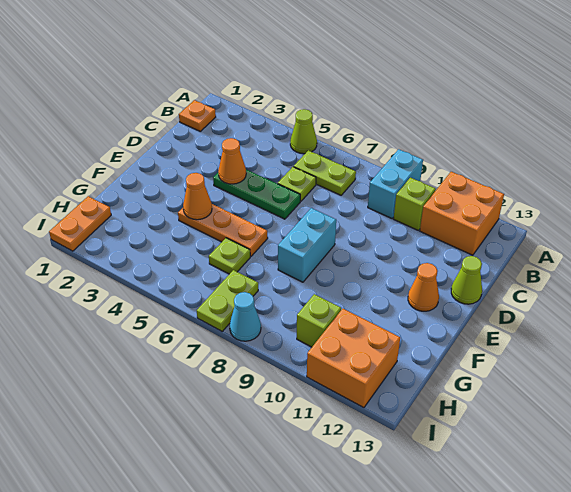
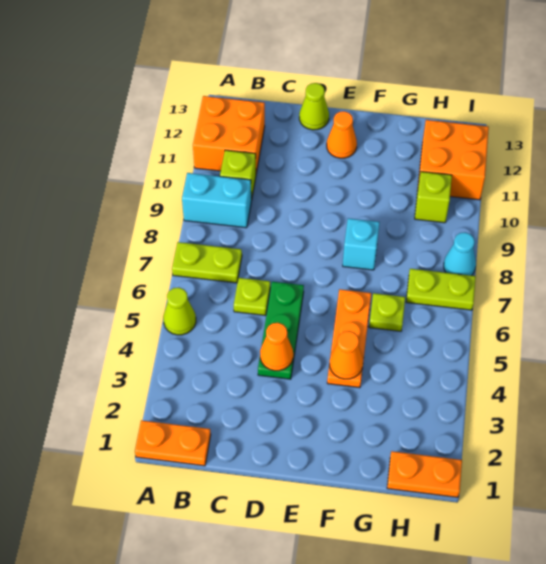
orange 1x1 plate [179,100,216,131] -> orange 1x2 plate [135,420,211,466]
lime 1x2 plate [294,150,356,195] -> lime 1x2 plate turned to [172,242,242,283]
cyan 1x2 brick [278,208,336,282] -> cyan 1x1 brick [343,218,380,270]

